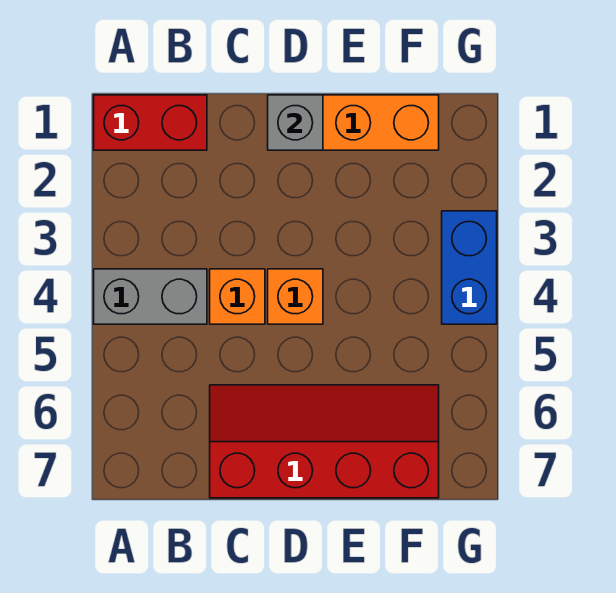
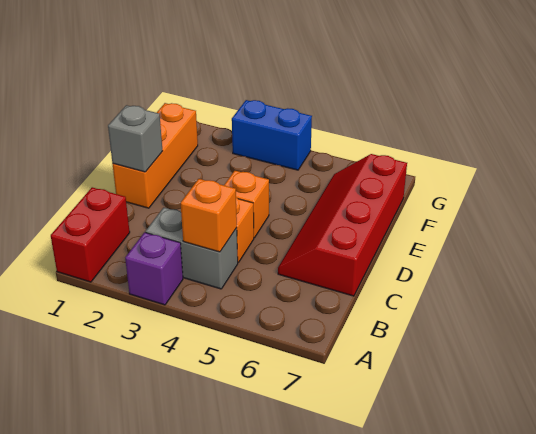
none -> purple 1x1 brick [125,232,183,305]
grey 1x2 brick [94,269,207,324] -> grey 1x2 brick turned to [145,208,238,289]
none -> orange 1x1 brick [181,179,237,252]

